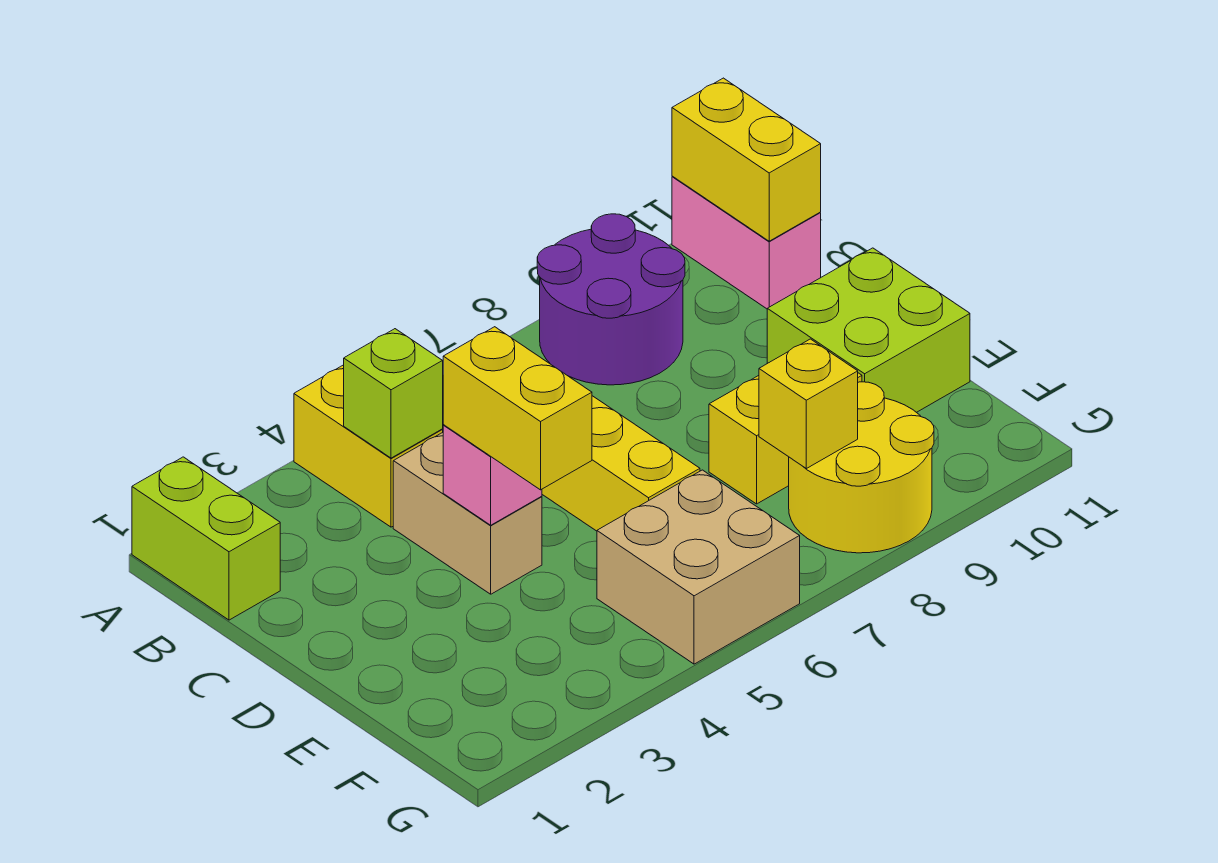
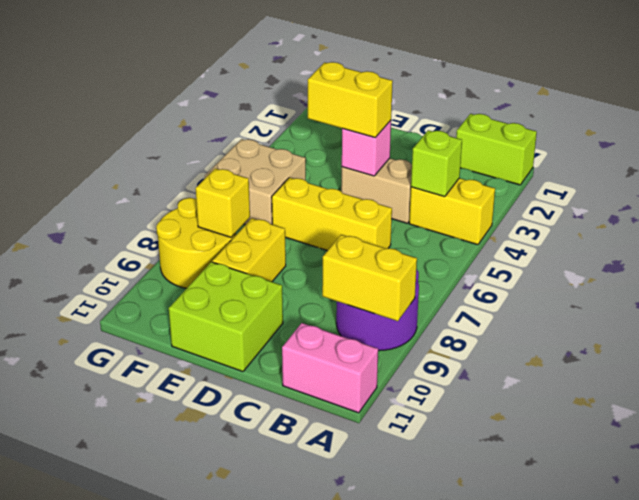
yellow 1x2 brick [672,78,821,241] -> yellow 1x2 brick moved to [322,235,417,321]

